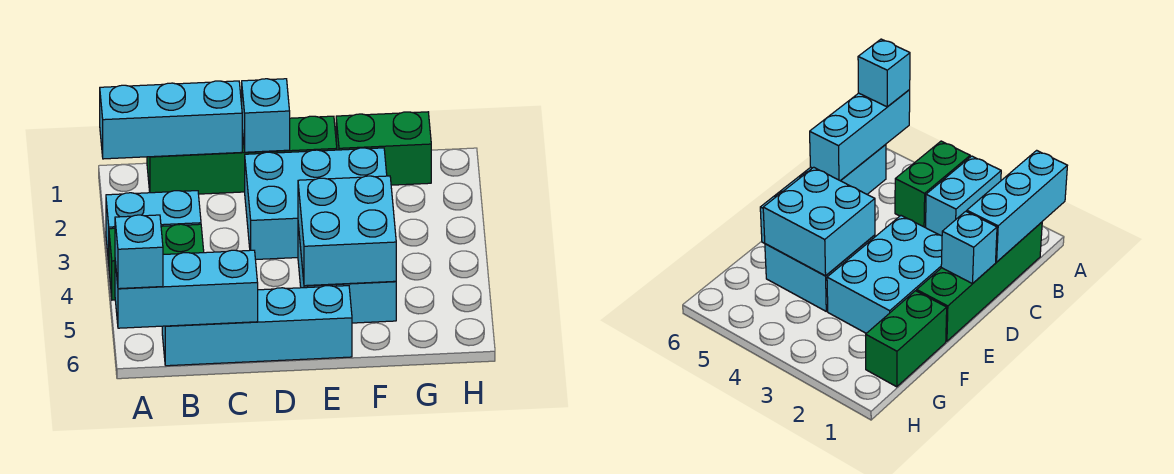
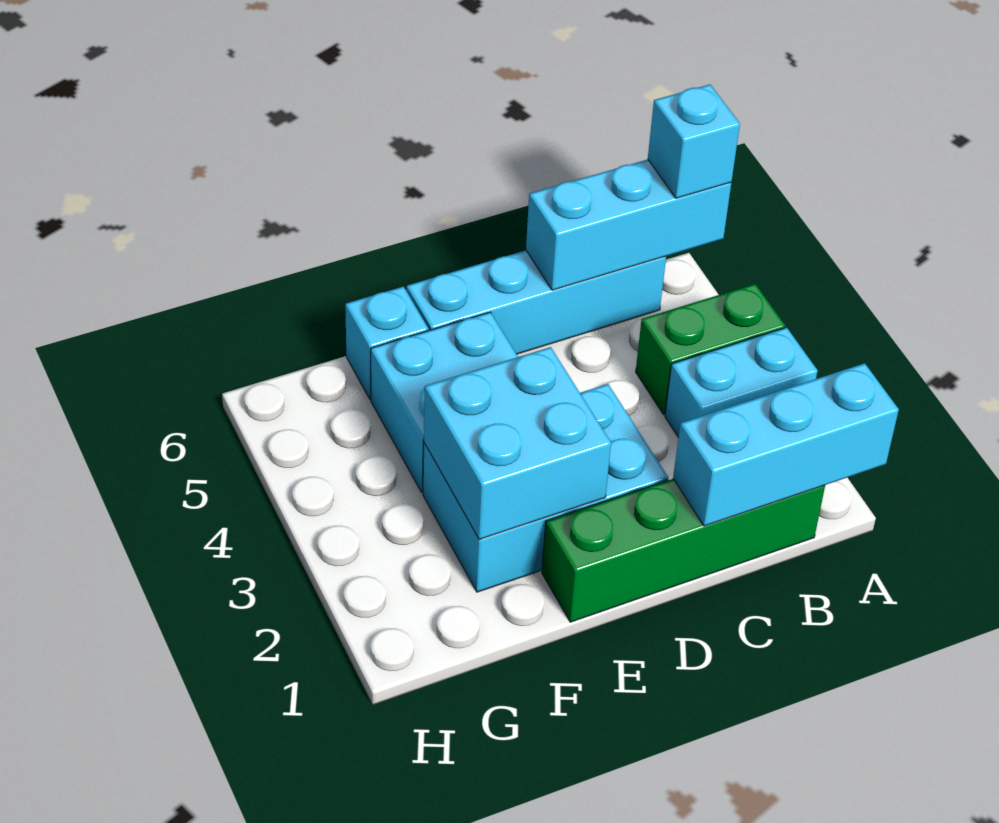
cyan 1x1 brick [242,79,290,152] -> cyan 1x1 brick moved to [345,287,428,399]
cyan 2x2 brick [298,176,396,286] -> cyan 2x2 brick moved to [424,347,611,539]
green 1x2 brick [336,112,431,185] -> none

